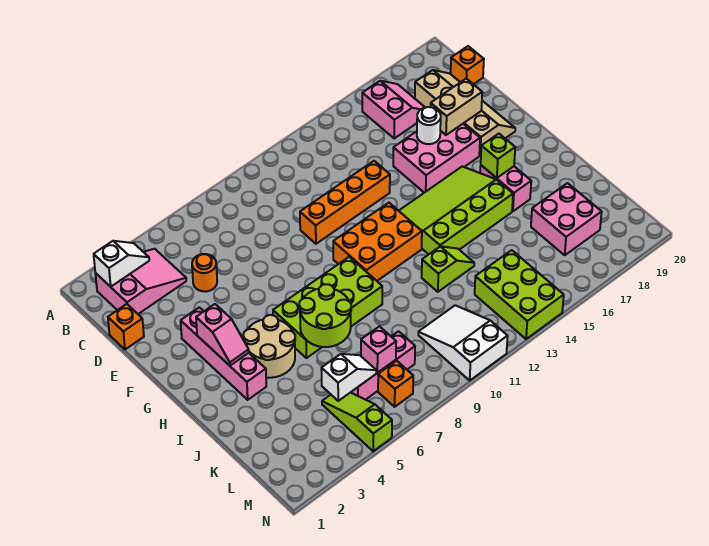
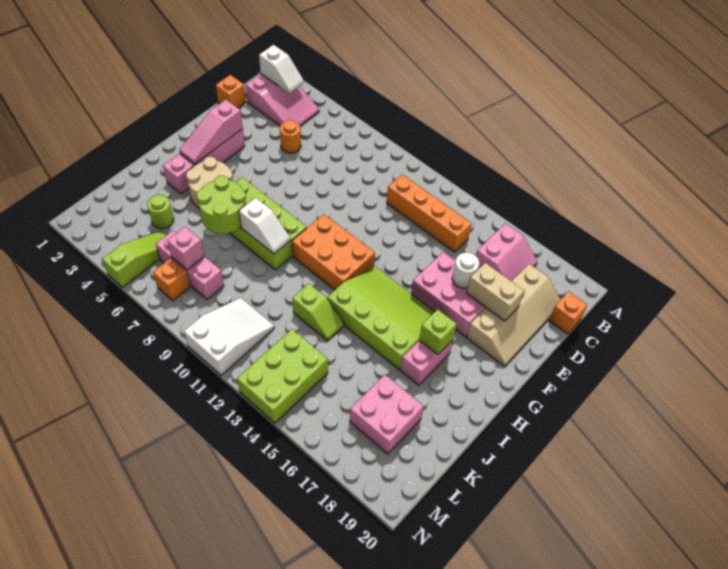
orange 1x4 brick [300,161,390,244] -> orange 1x4 brick moved to [387,175,472,252]
pink 1x2 slope [196,304,249,366] -> pink 1x3 slope [179,100,243,164]
none -> lime 1x1 round brick [147,195,174,229]
white 1x2 slope [321,354,377,401] -> white 1x2 slope moved to [239,198,290,254]

